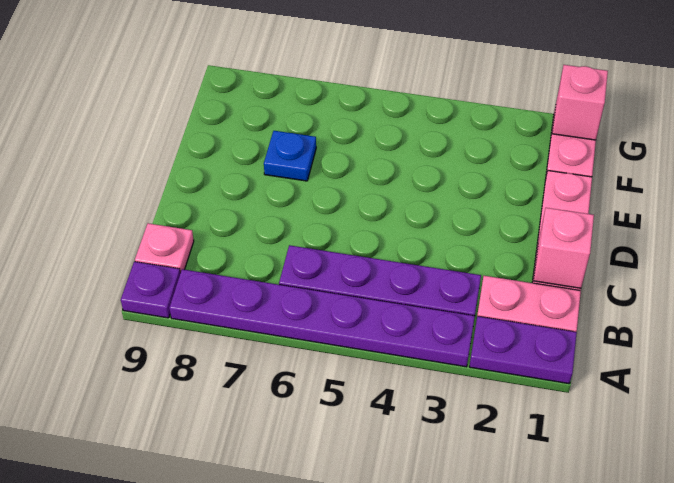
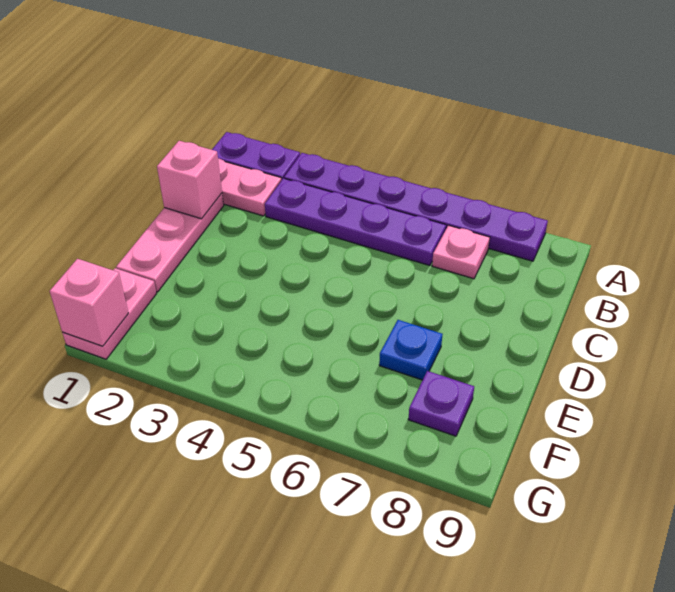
purple 1x1 plate [121,262,180,318] -> purple 1x1 plate moved to [408,371,474,436]
pink 1x1 plate [135,223,194,273] -> pink 1x1 plate moved to [432,225,490,279]

